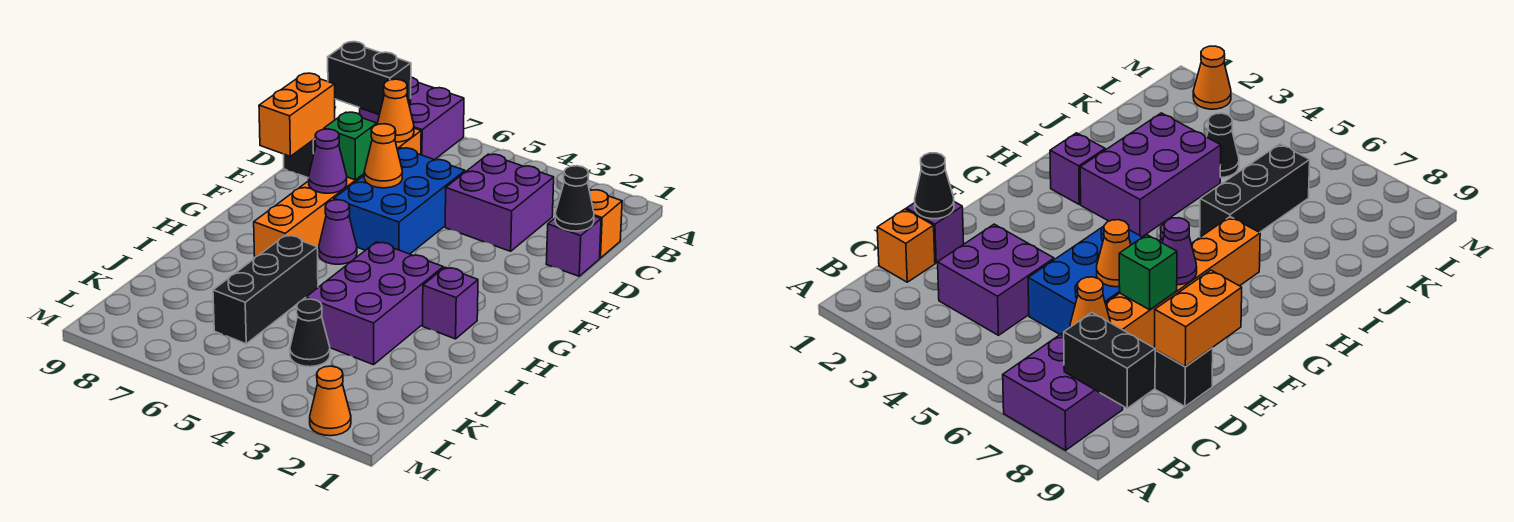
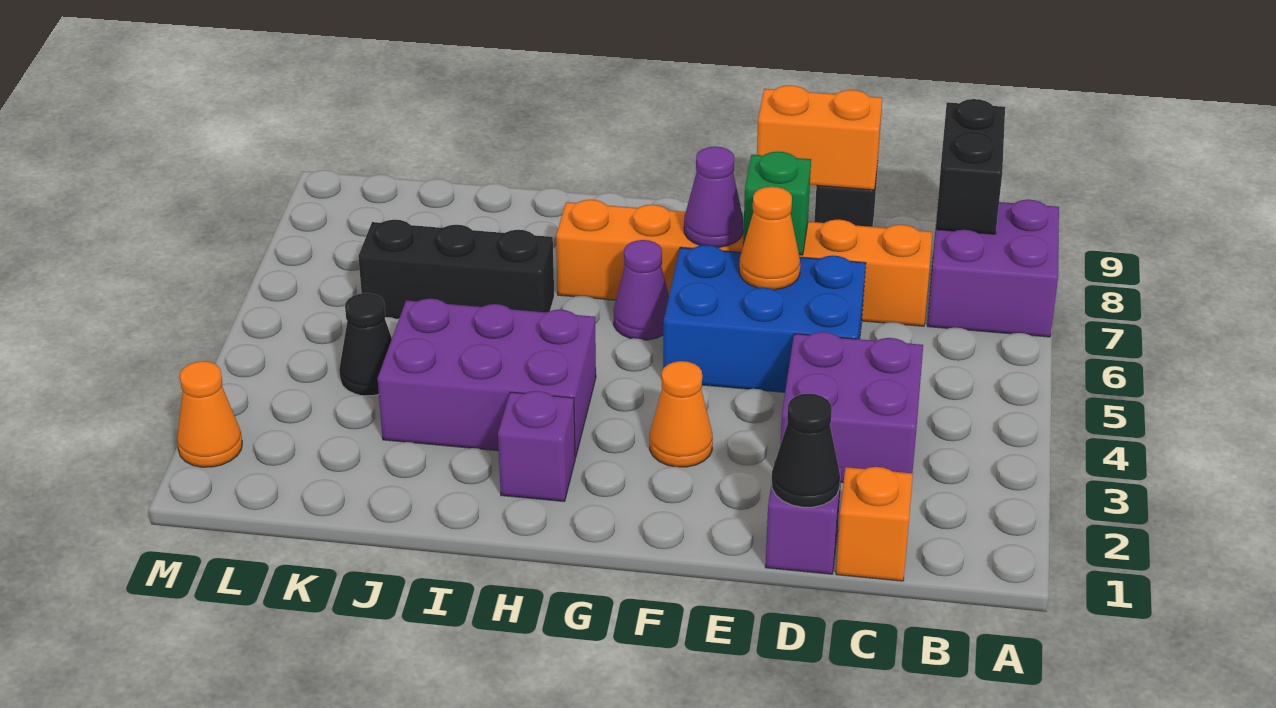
orange 1x1 cone [377,79,414,142] -> orange 1x1 cone moved to [650,361,713,467]

